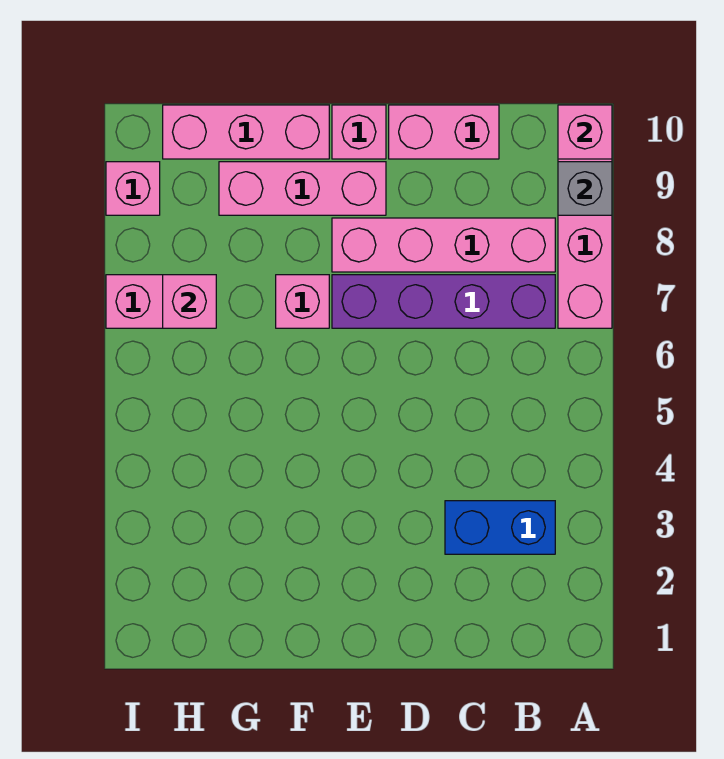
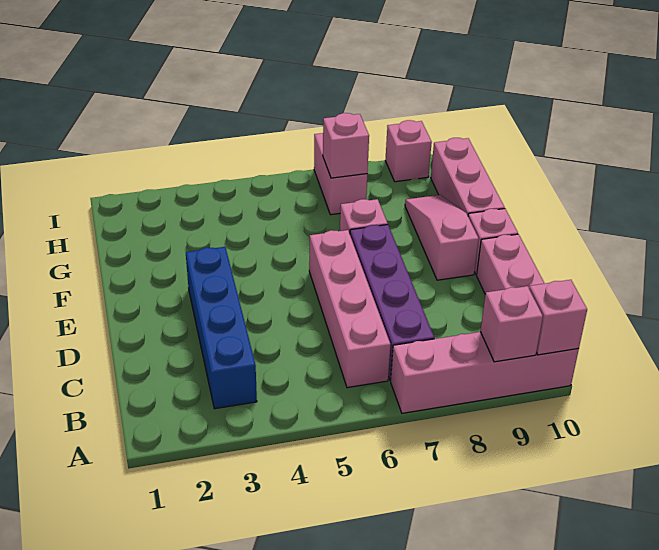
grey 1x1 brick [558,162,612,215] -> pink 1x1 brick [480,286,543,362]
blue 1x2 brick [445,501,555,554] -> blue 1x4 brick [186,247,257,409]
pink 1x4 brick [332,218,555,272] -> pink 1x4 brick moved to [309,230,390,388]
pink 1x3 brick [219,162,386,215] -> pink 1x3 slope [405,195,479,280]

